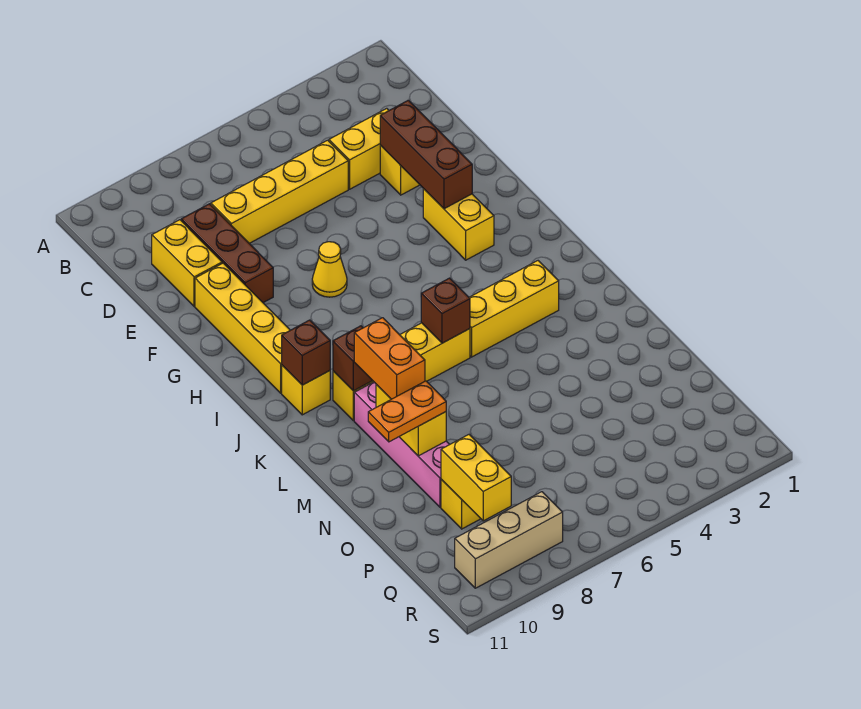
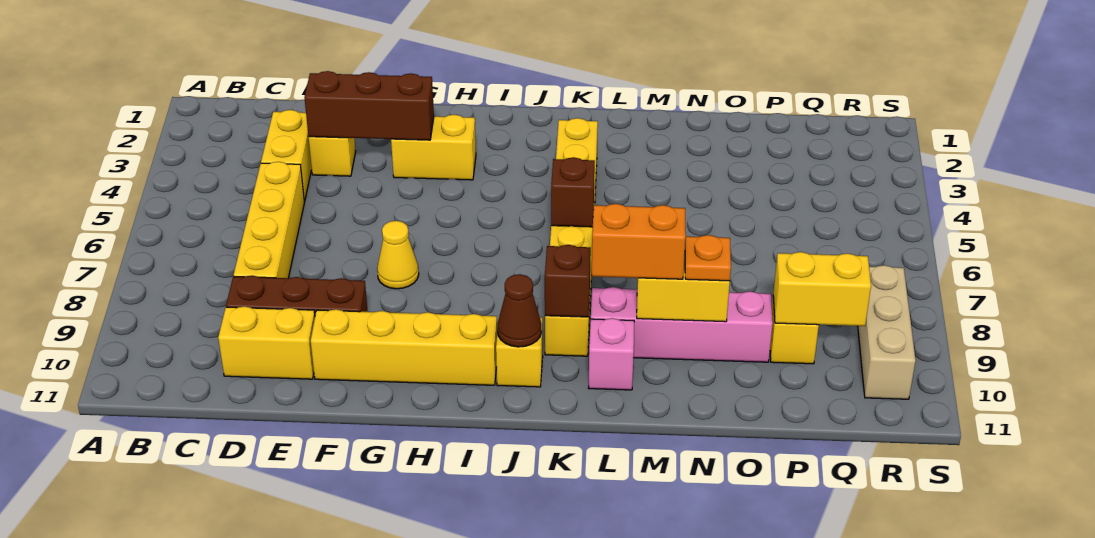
brown 1x1 brick [282,320,330,385] -> brown 1x1 cone [497,274,541,347]
none -> pink 1x1 brick [589,318,634,390]
orange 1x2 plate [368,381,446,442] -> orange 1x1 plate [685,235,731,281]

